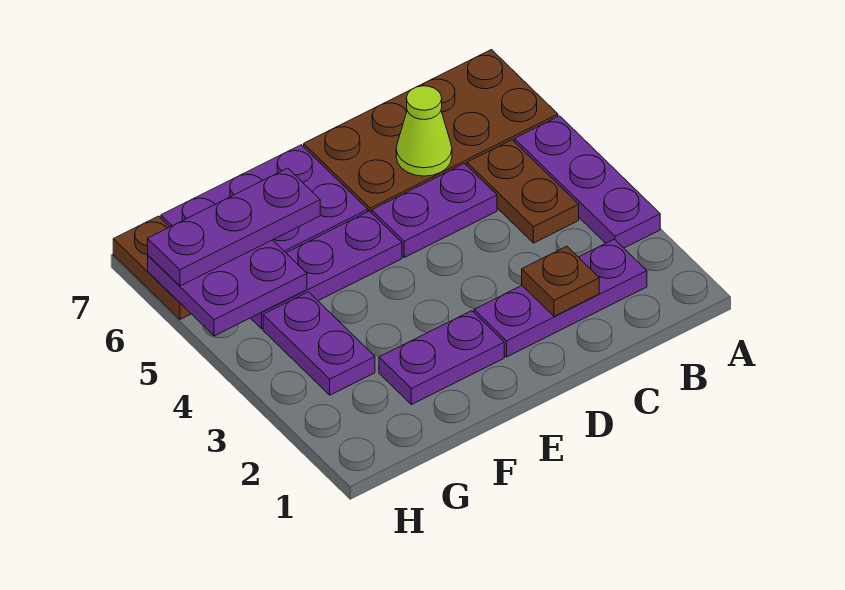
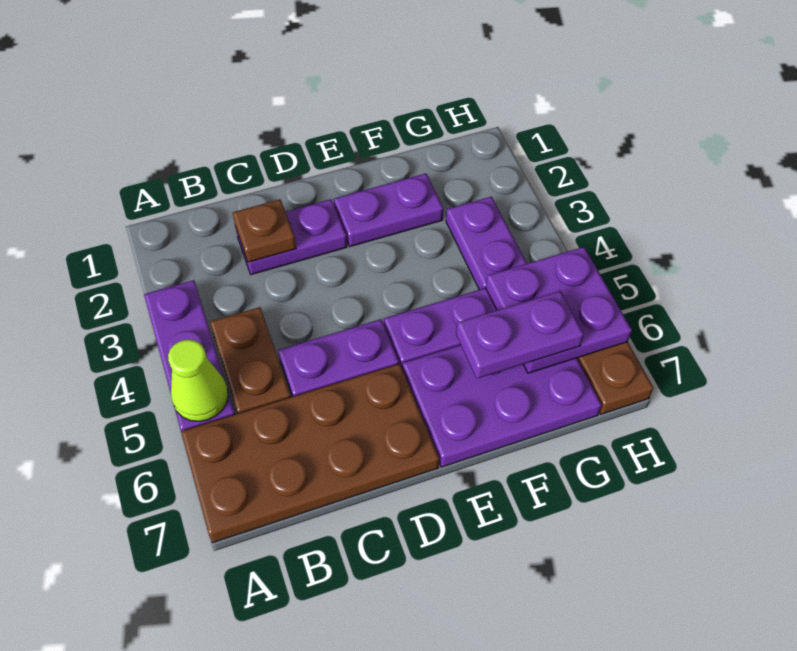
purple 1x3 plate [474,239,647,357] -> purple 1x2 plate [236,199,347,275]
lime 1x1 cone [396,86,452,176] -> lime 1x1 cone moved to [168,340,228,421]
purple 1x3 plate [148,168,320,286] -> purple 1x2 plate [456,291,584,378]

